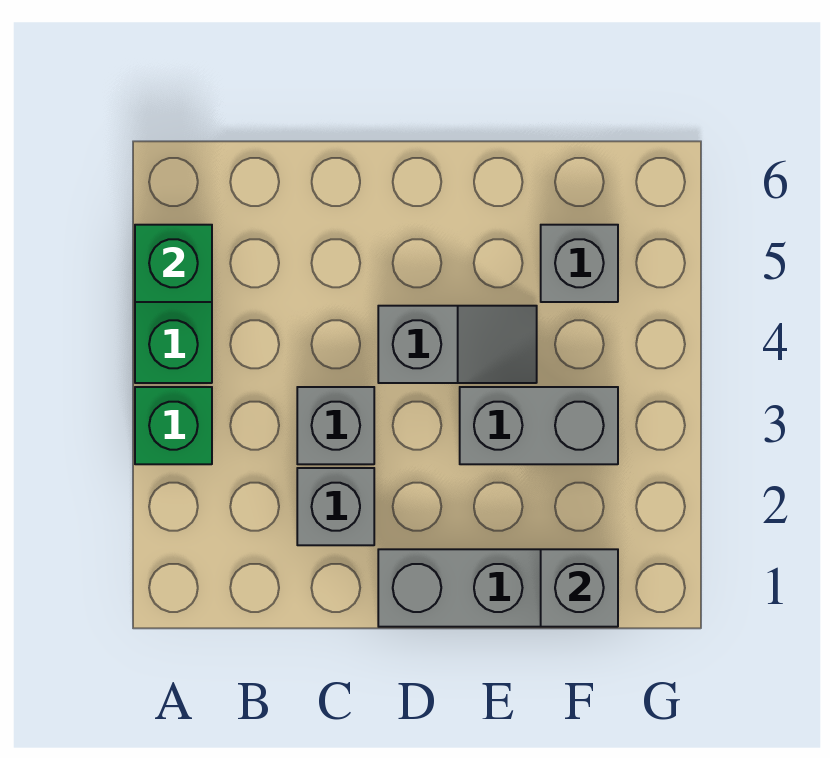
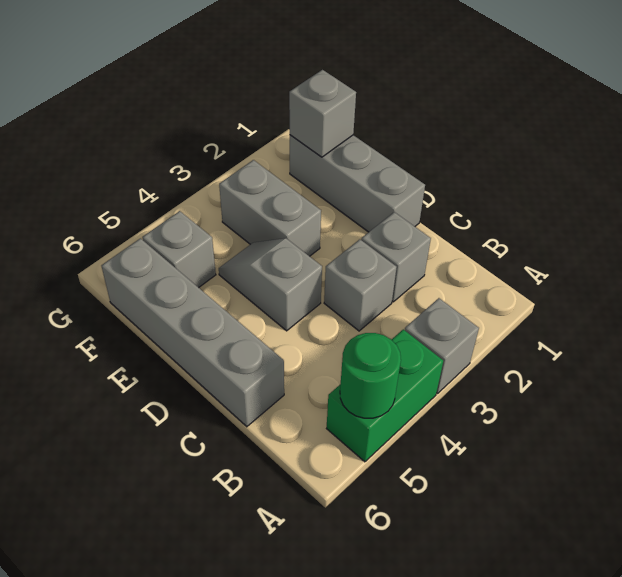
green 1x1 brick [135,387,212,464] -> grey 1x1 brick [405,298,479,393]
green 1x1 brick [135,225,212,302] -> green 1x1 round brick [340,333,401,418]
none -> grey 1x4 brick [101,238,284,427]

